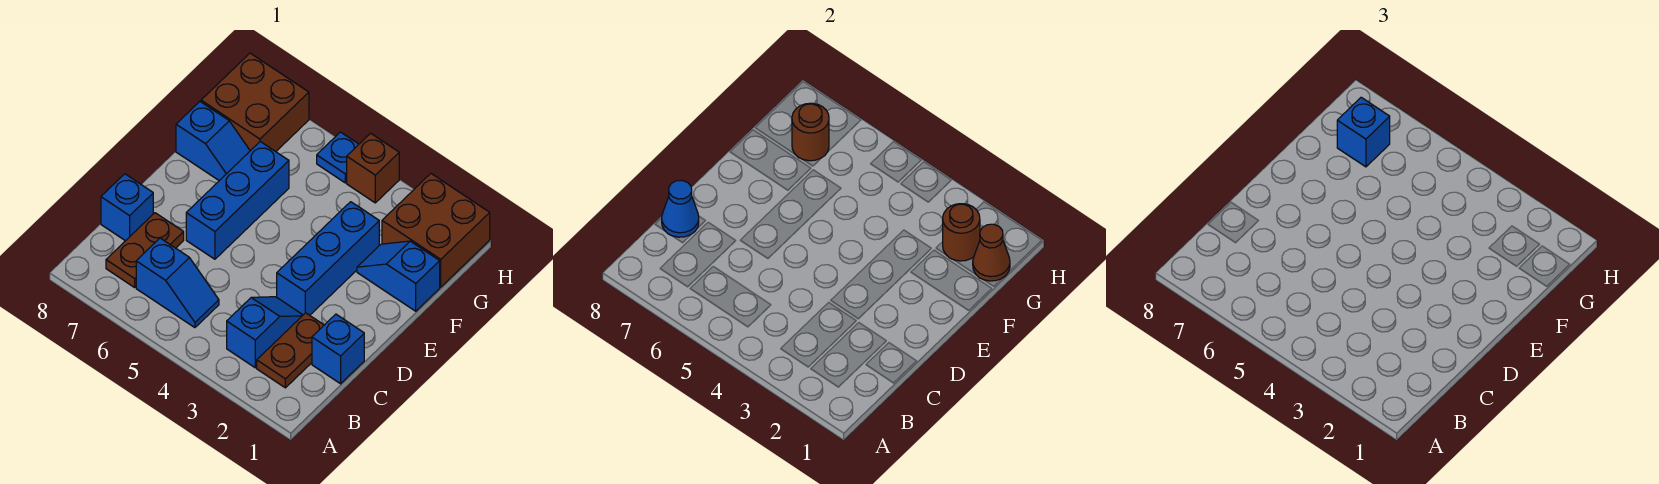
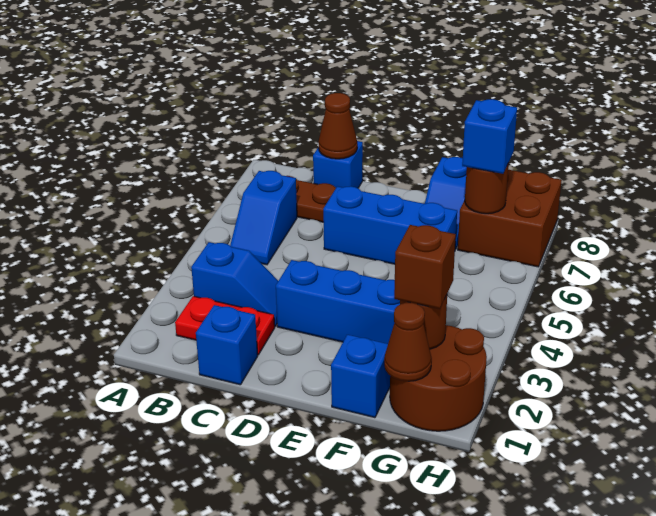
brown 1x2 plate [257,313,324,388] -> red 1x2 plate [175,296,275,355]
blue 1x1 cone [662,180,699,237] -> brown 1x1 cone [318,93,357,159]
brown 2x2 brick [382,174,490,287] -> brown 2x2 round brick [390,325,487,431]
brown 1x1 brick [347,133,399,203] -> brown 1x1 brick moved to [394,225,456,309]
blue 1x1 plate [317,132,359,183] -> none

